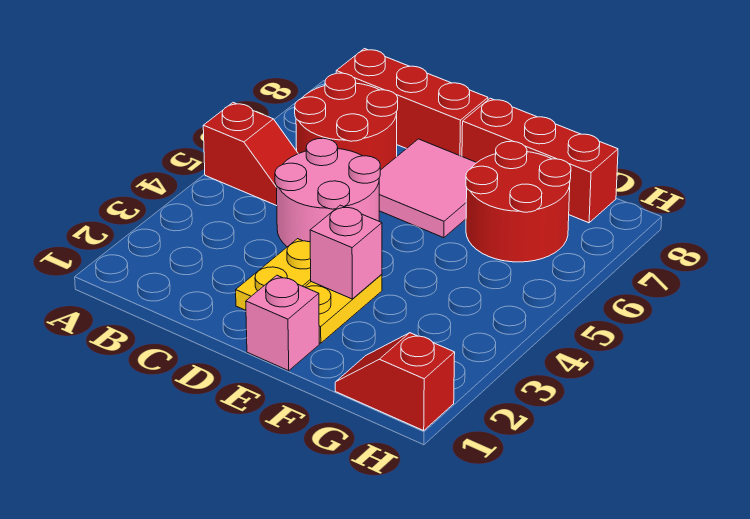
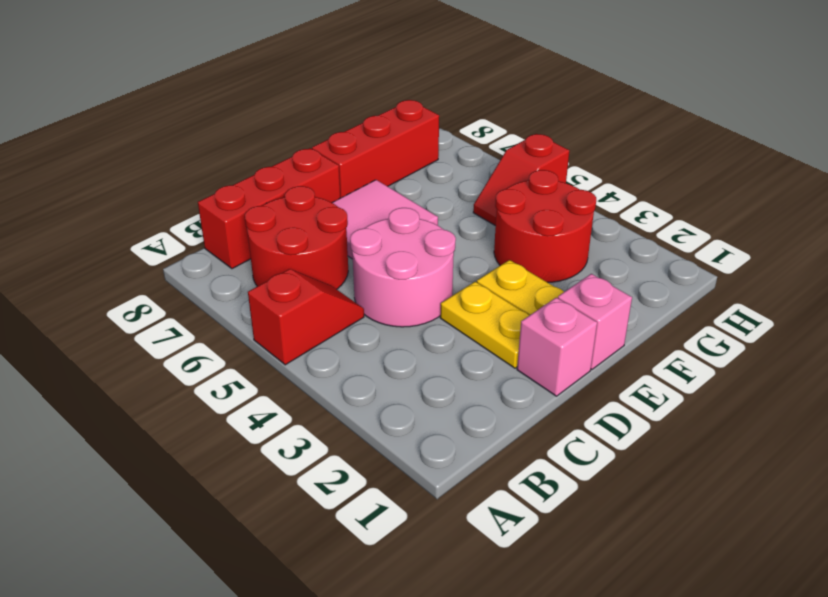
pink 1x1 brick [310,205,382,299] -> pink 1x1 brick moved to [517,298,597,396]
red 2x2 round brick [466,141,571,262] -> red 2x2 round brick moved to [494,170,596,282]
red 1x2 slope [335,333,455,431] -> red 1x2 slope moved to [473,134,569,226]

